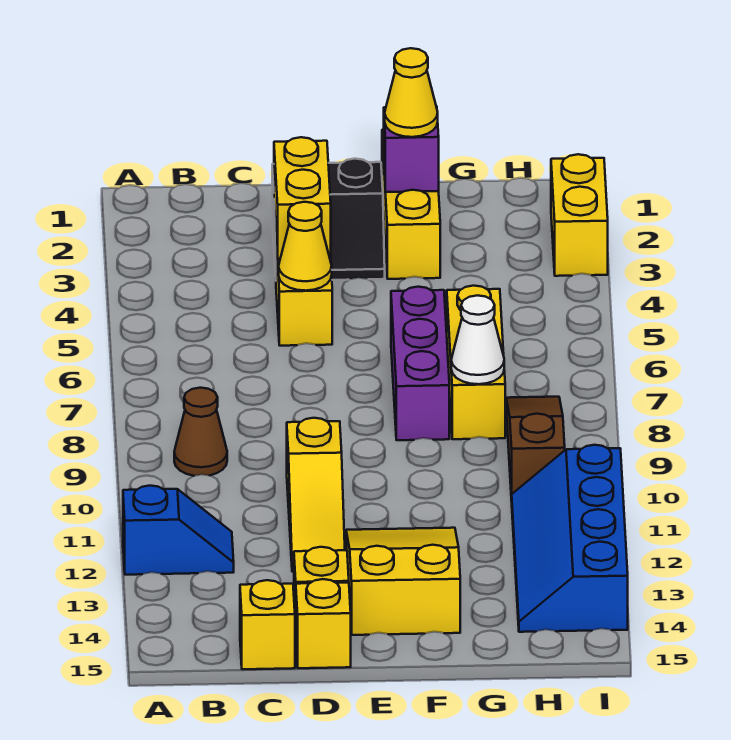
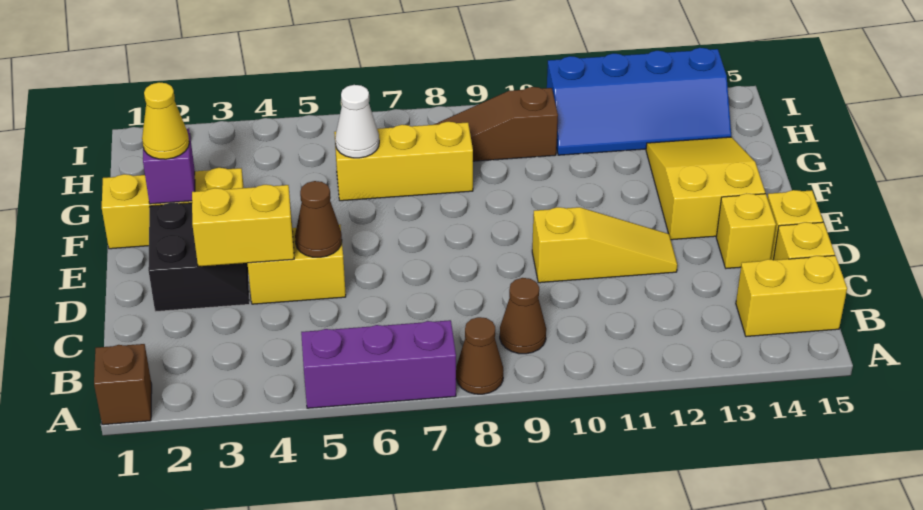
none -> brown 1x1 brick [94,344,152,425]
none -> brown 1x1 cone [456,317,503,394]
blue 1x2 slope [123,486,234,575] -> none
yellow 1x1 cone [279,202,332,291] -> brown 1x1 cone [295,181,342,257]
yellow 2x3 slope [346,528,460,635] -> yellow 2x3 slope turned to [646,137,765,240]
purple 1x3 brick [391,287,449,440] -> purple 1x3 brick moved to [301,320,456,408]
white 1x1 cone [451,295,504,384] -> white 1x1 cone moved to [335,85,379,158]
yellow 1x2 brick [551,154,608,276] -> yellow 1x2 brick moved to [736,256,847,337]

